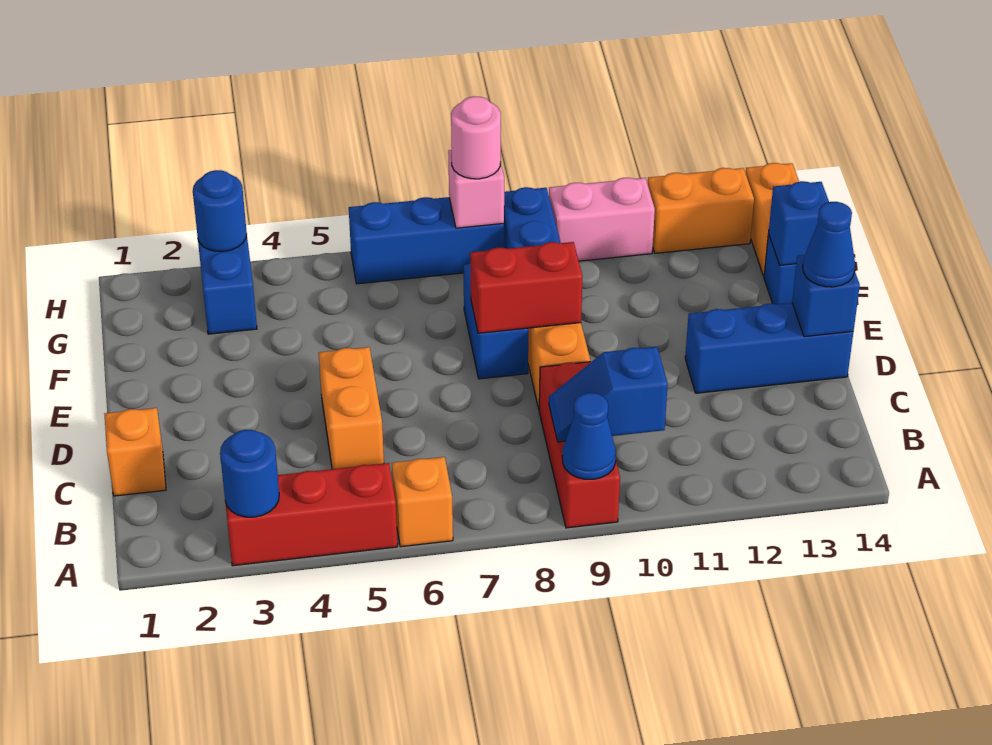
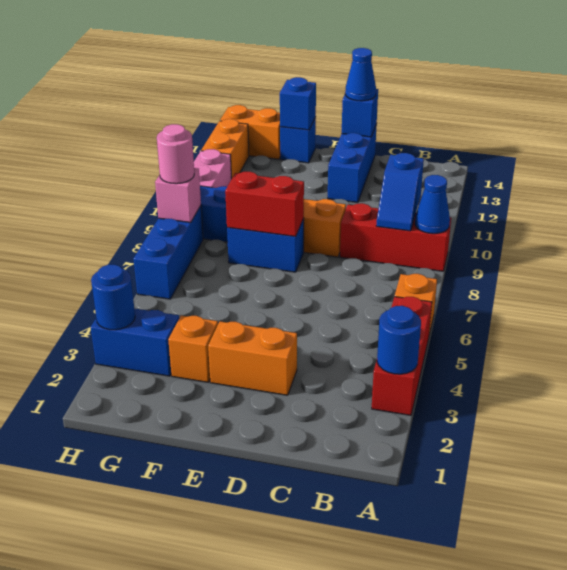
orange 1x1 brick [105,408,166,496] -> orange 1x1 brick moved to [168,316,218,382]
orange 1x2 brick [319,347,384,469] -> orange 1x2 brick moved to [208,321,297,395]
red 1x2 brick [470,242,583,333] -> red 1x2 brick turned to [225,172,304,236]

